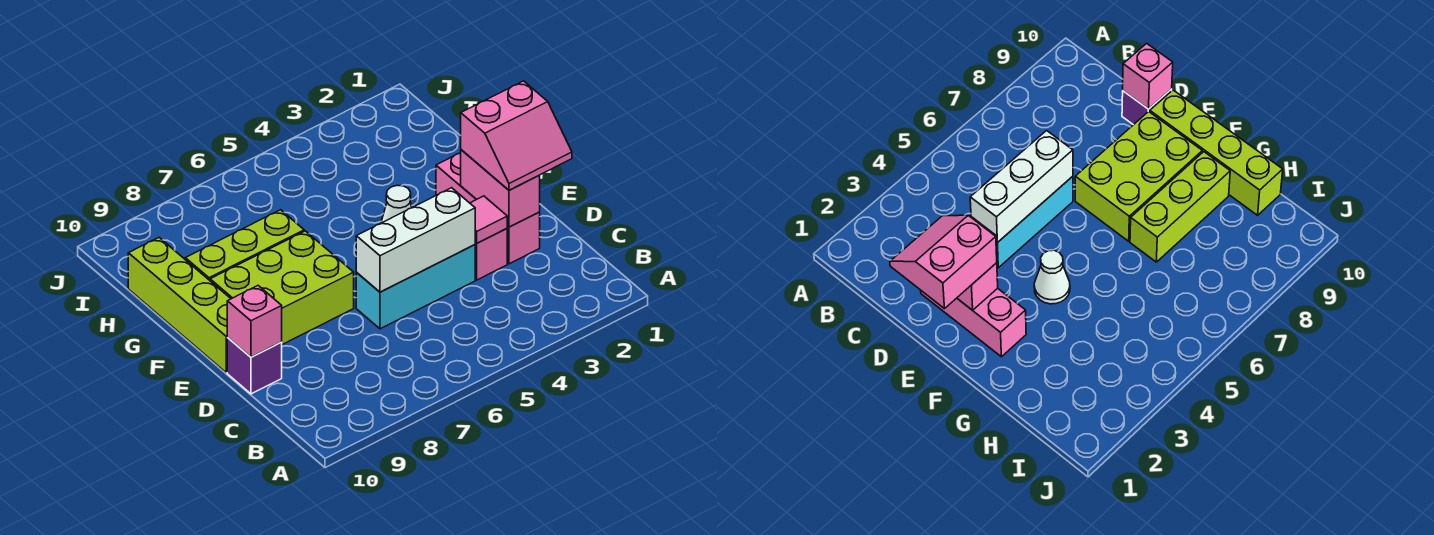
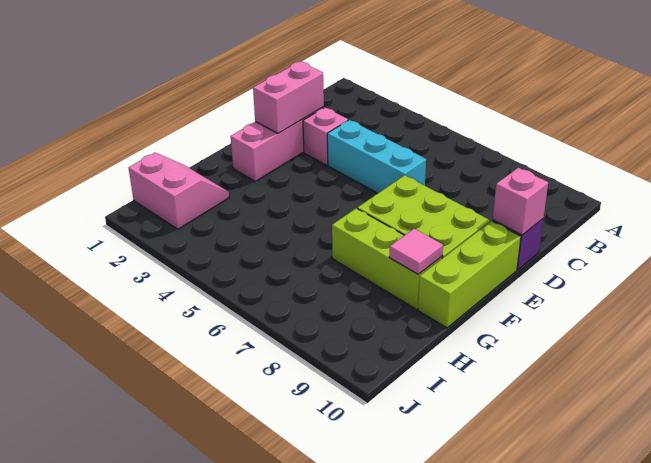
pink 2x2 slope [461,81,572,190] -> pink 2x2 slope moved to [129,153,229,229]
pink 1x1 tile [470,196,507,243] -> pink 1x1 tile moved to [389,229,443,274]
white 1x3 brick [356,188,475,292] -> none
lime 1x4 brick [128,238,231,373] -> lime 1x3 brick [418,221,521,328]
white 1x1 cone [381,185,412,223] -> none

